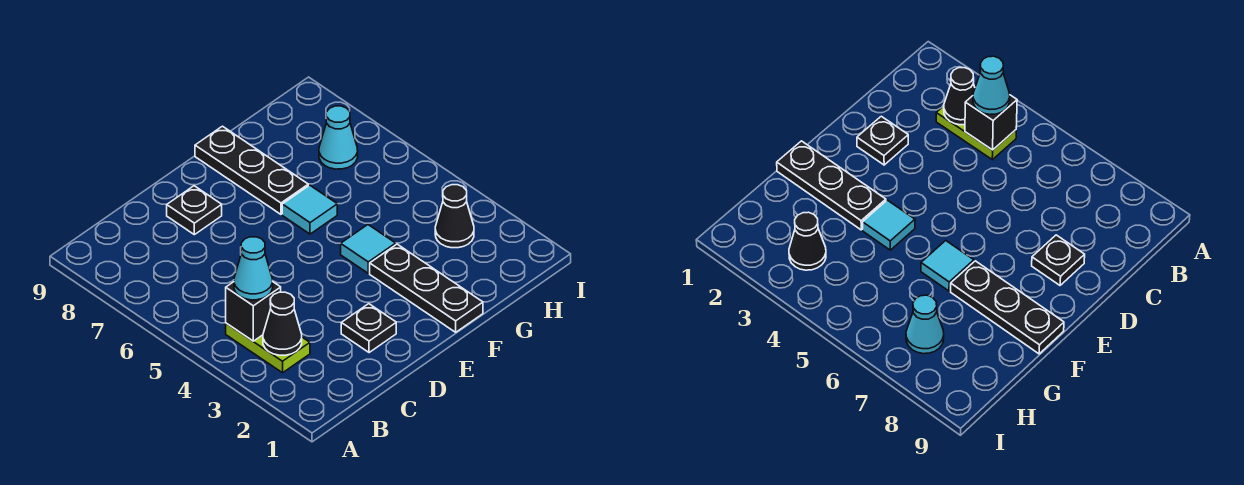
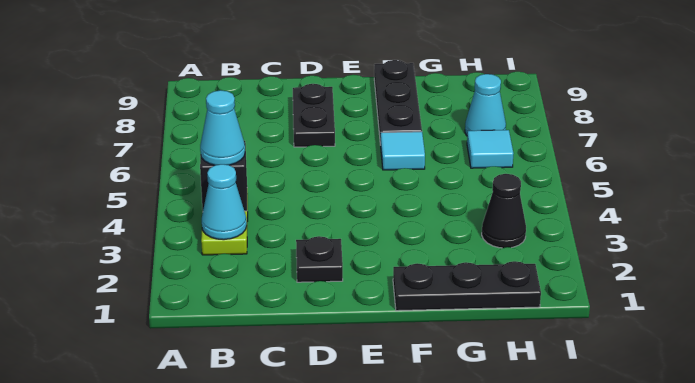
black 1x1 cone [263,292,302,355] -> cyan 1x1 cone [202,164,247,240]
black 1x1 plate [167,186,222,235] -> black 1x2 plate [293,84,335,147]
black 1x3 plate [370,244,483,332] -> black 1x3 plate turned to [393,261,541,311]
cyan 1x1 tile [341,225,396,273] -> cyan 1x1 tile moved to [467,130,513,168]

